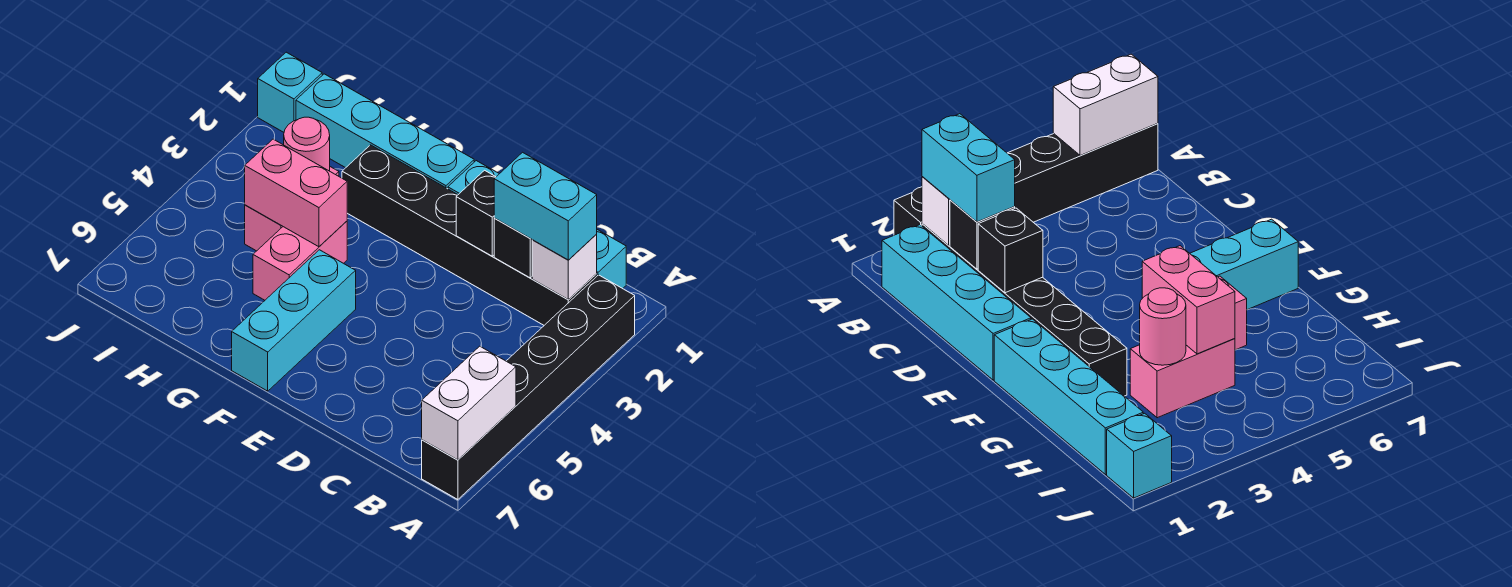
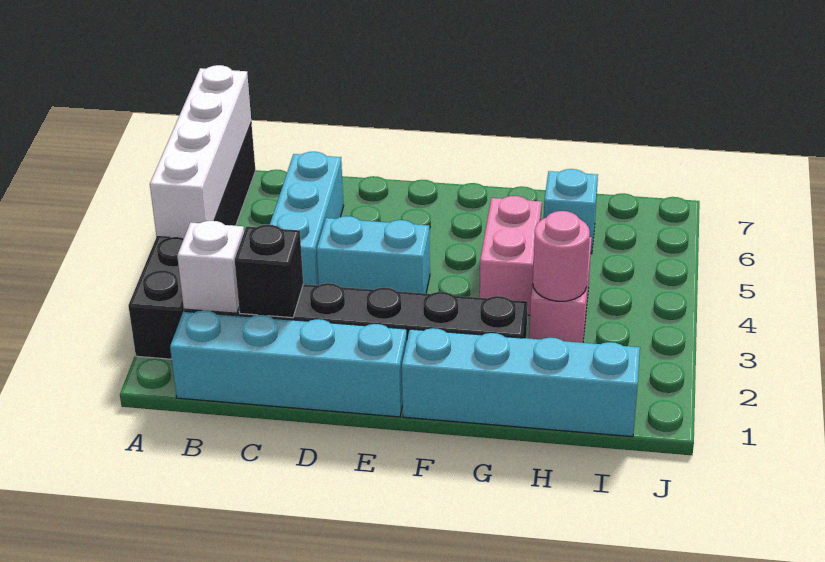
white 1x2 brick [422,346,516,460] -> white 1x4 brick [150,65,251,238]
cyan 1x2 brick [494,152,597,260] -> cyan 1x2 brick moved to [317,216,430,294]
black 1x1 brick [456,170,496,256] -> none
cyan 1x3 brick [232,250,356,391] -> cyan 1x3 brick moved to [270,152,344,285]
pink 1x2 brick [245,139,347,247] -> none
cyan 1x1 brick [258,52,322,132] -> cyan 1x1 brick moved to [544,169,598,254]

